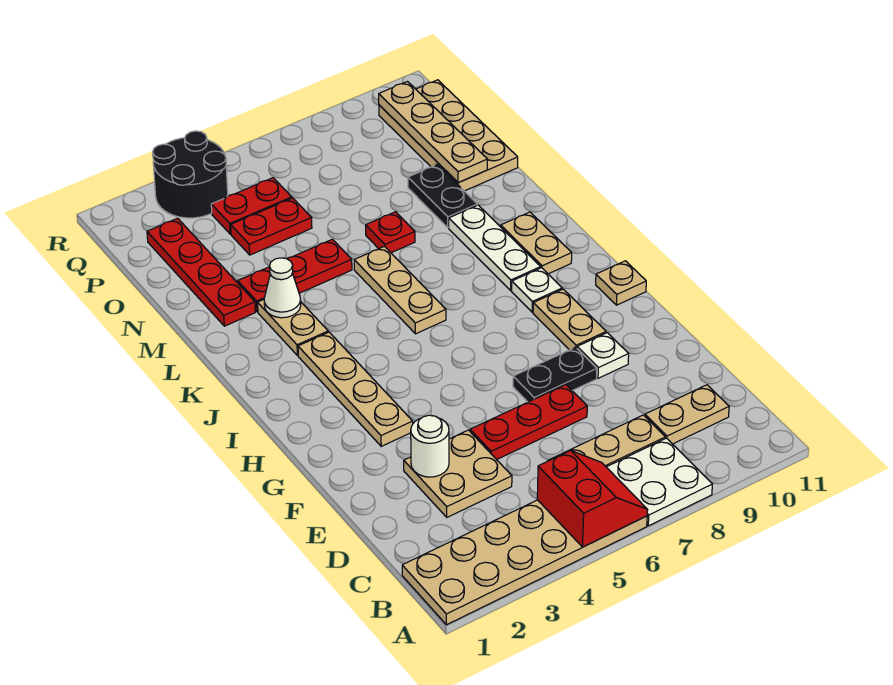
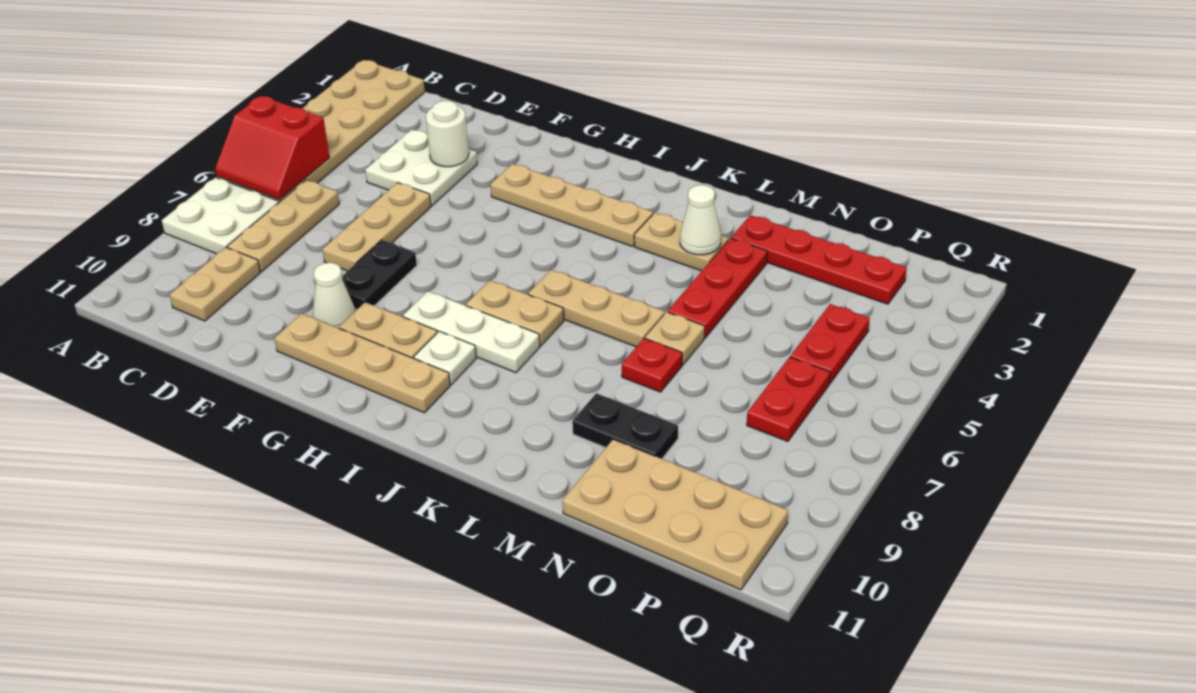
tan 2x2 plate [404,430,512,517] -> white 2x2 plate [365,130,477,206]
red 1x3 plate [470,385,587,459] -> tan 1x3 plate [322,183,431,271]
white 1x1 plate [577,333,629,378] -> white 1x1 cone [313,263,355,328]
tan 1x1 plate [596,261,646,305] -> tan 1x1 plate moved to [645,312,705,364]
white 1x3 plate [449,205,541,291] -> white 1x3 plate moved to [403,291,540,373]
tan 1x2 plate [501,212,572,274] -> tan 1x2 plate moved to [466,280,564,346]
tan 1x4 plate [379,82,487,182] -> tan 1x4 plate moved to [274,313,450,413]
red 1x2 plate [231,198,312,255] -> red 1x2 plate moved to [747,357,830,441]
black 2x2 round brick [153,131,228,218] -> none

